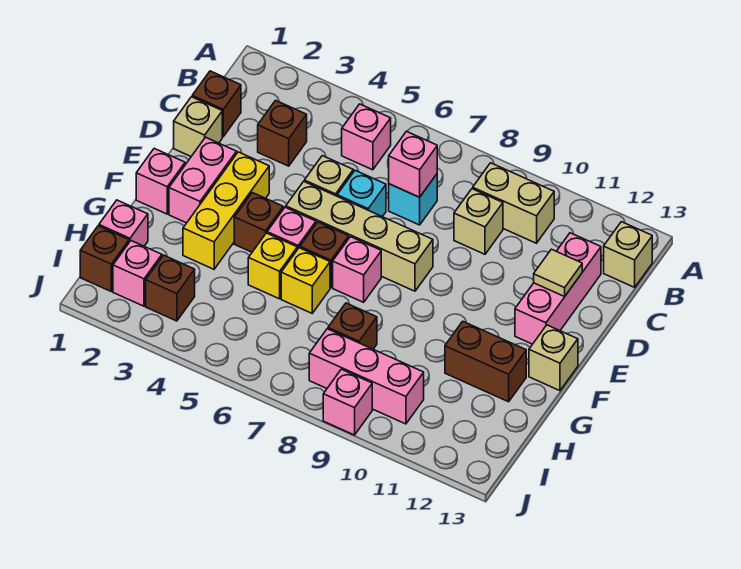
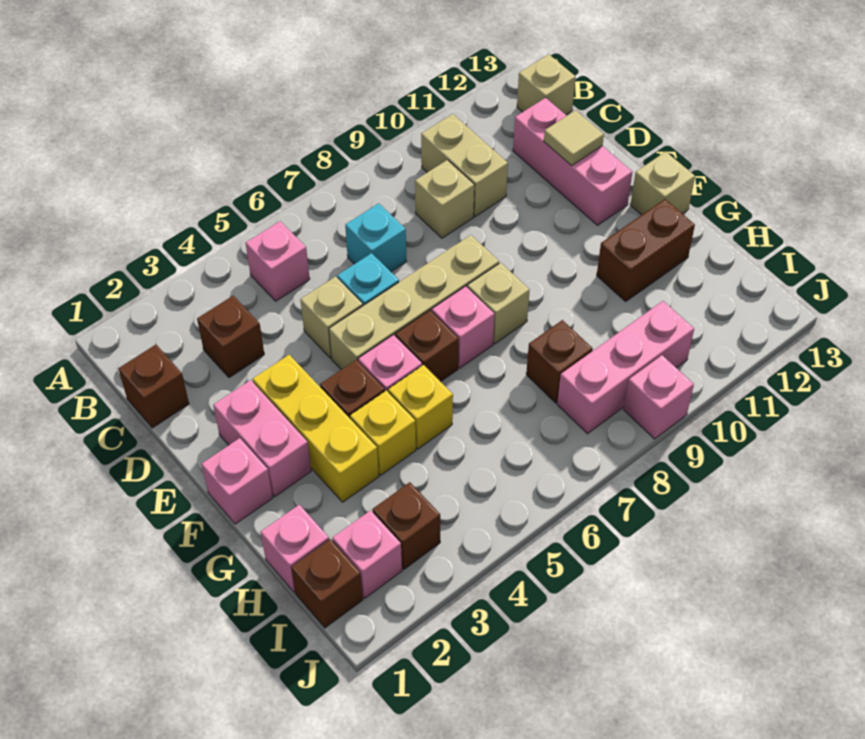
tan 1x2 brick [473,163,554,243] -> tan 1x2 brick turned to [421,114,508,217]
pink 1x1 brick [389,131,437,197] -> none
tan 1x1 brick [174,97,222,156] -> tan 1x1 brick moved to [467,263,530,344]
yellow 1x1 brick [281,248,330,313] -> yellow 1x1 brick moved to [350,391,416,475]

